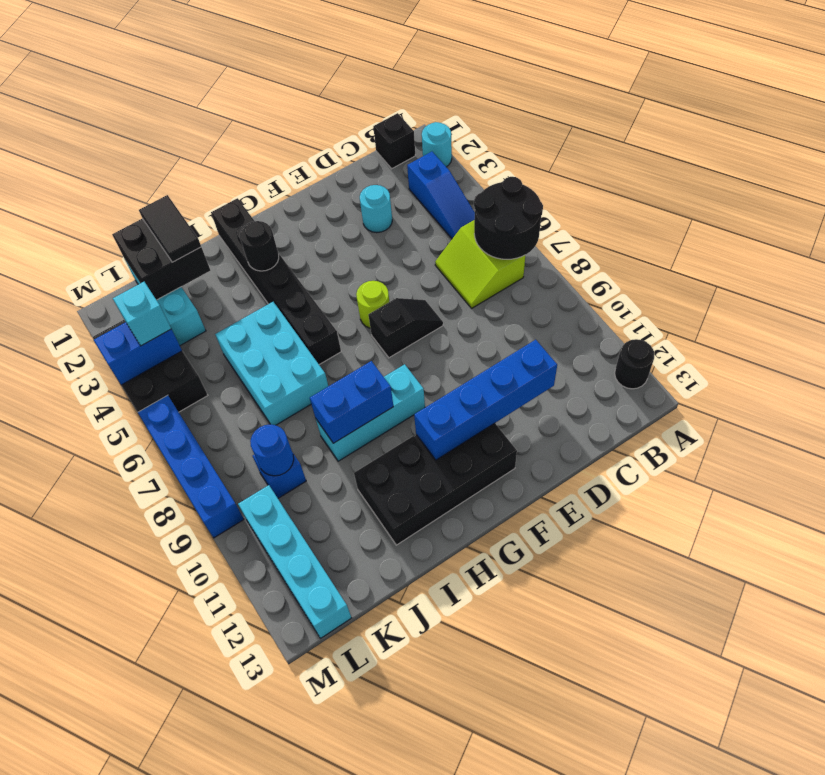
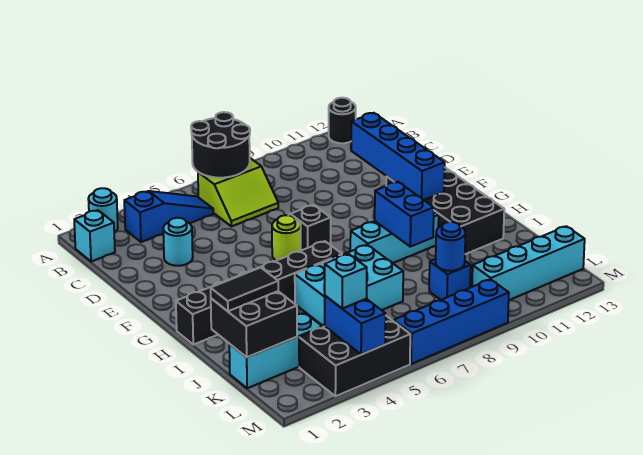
black 1x1 brick [373,113,415,169] -> cyan 1x1 brick [74,210,115,262]
cyan 1x3 brick [316,364,425,461] -> cyan 1x3 brick turned to [350,212,439,263]
black 1x1 round brick [240,221,279,271] -> none

